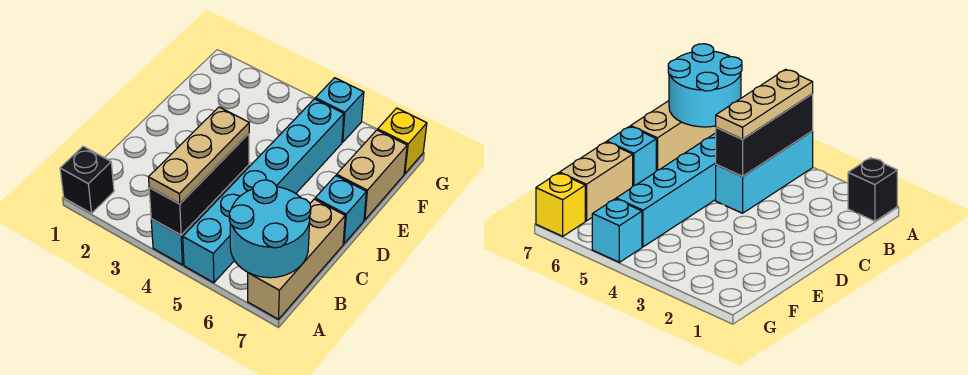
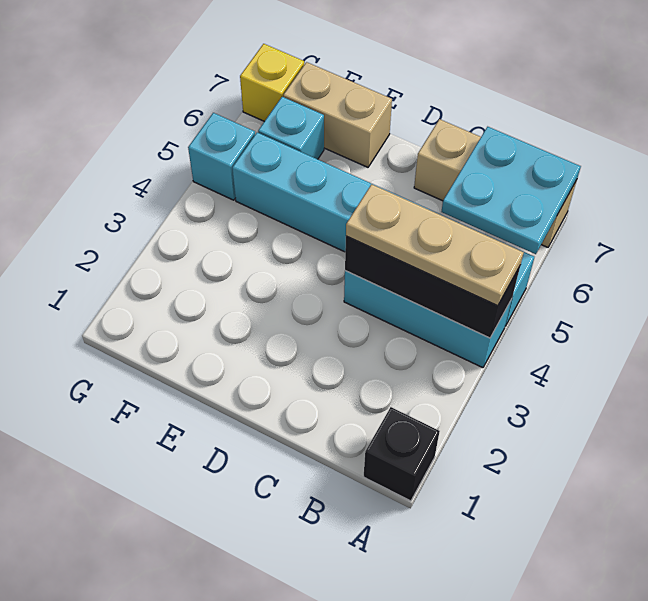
cyan 2x2 round brick [229,180,311,278] -> cyan 2x2 plate [441,127,581,254]
cyan 1x1 brick [315,176,366,244] -> cyan 1x1 brick moved to [258,97,324,159]

